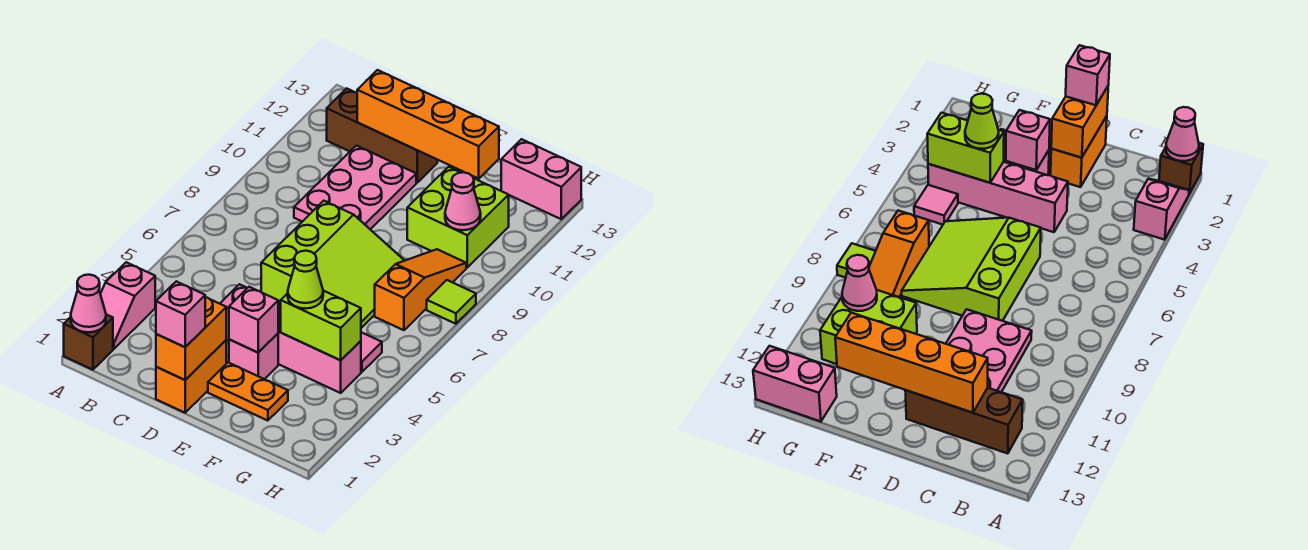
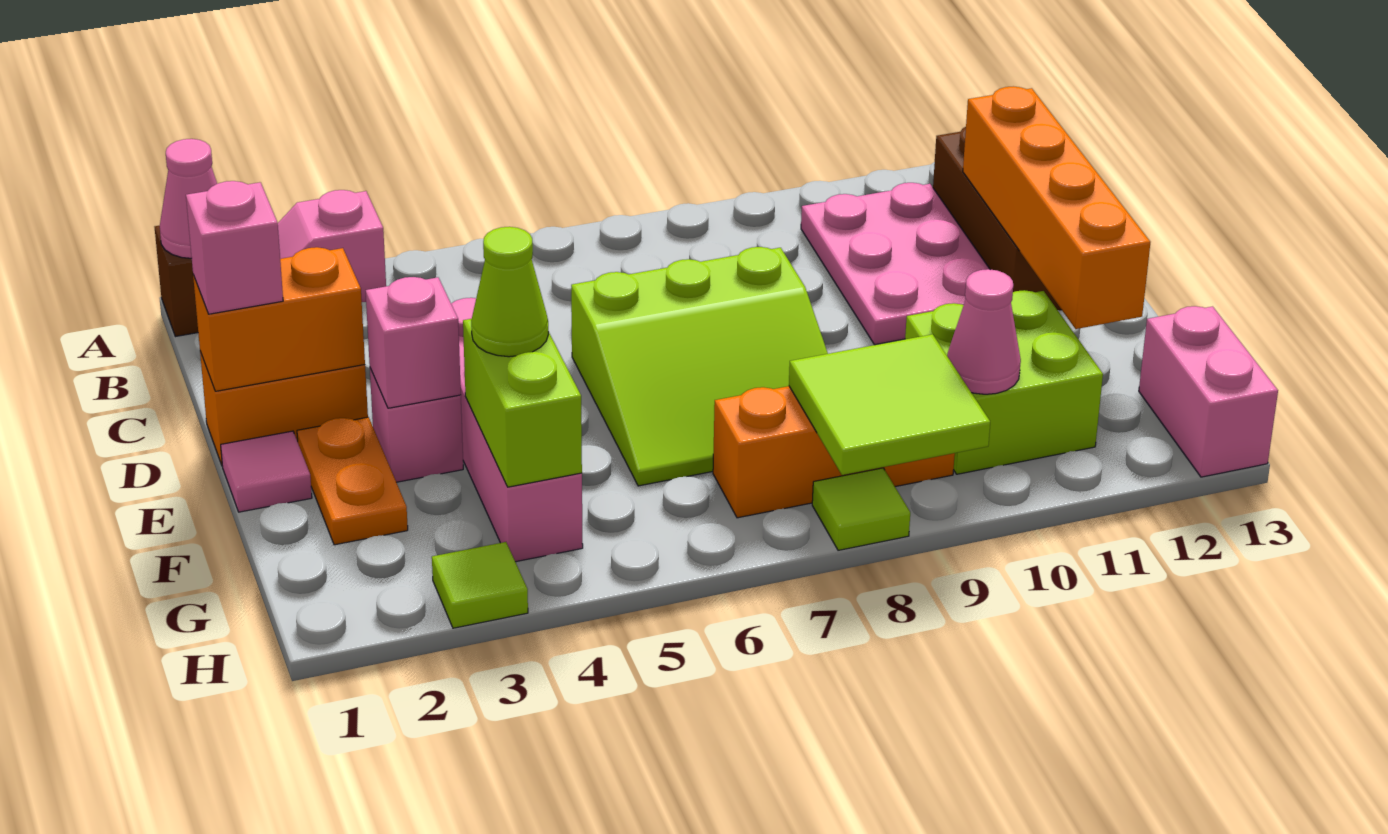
pink 2x3 plate [294,146,416,229] -> pink 2x3 plate turned to [801,183,989,345]
pink 1x1 tile [361,332,382,372] -> pink 1x1 tile moved to [221,431,312,512]
orange 1x3 slope [375,249,466,330] -> orange 1x3 brick [713,386,955,518]
none -> lime 2x2 tile [789,334,990,475]
none -> lime 1x1 tile [432,542,528,628]

